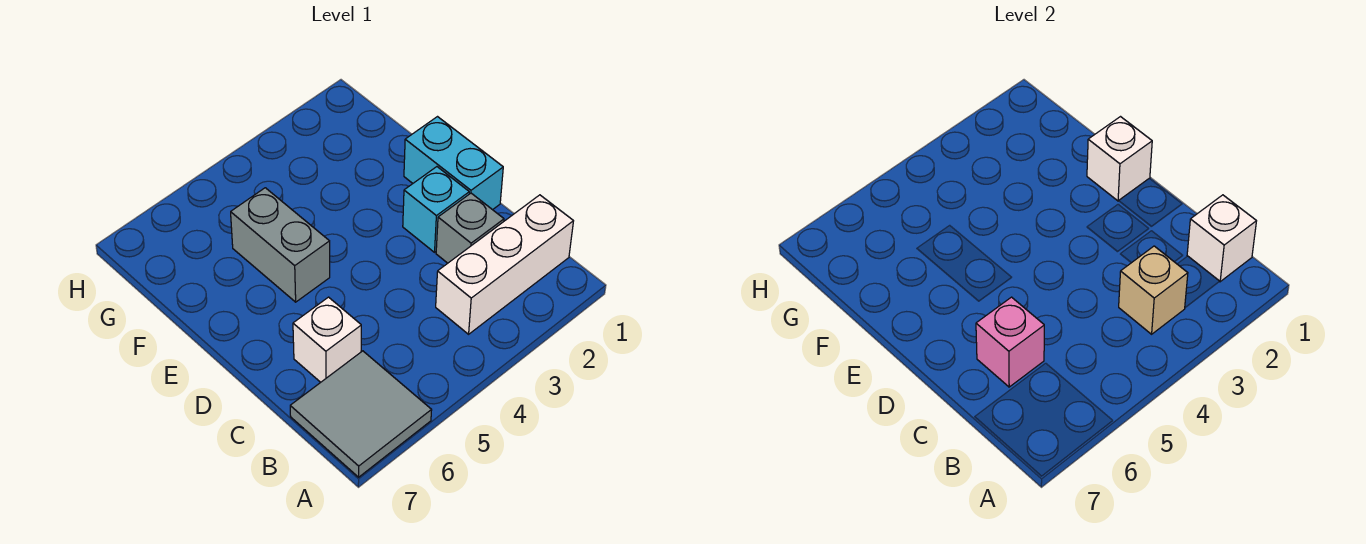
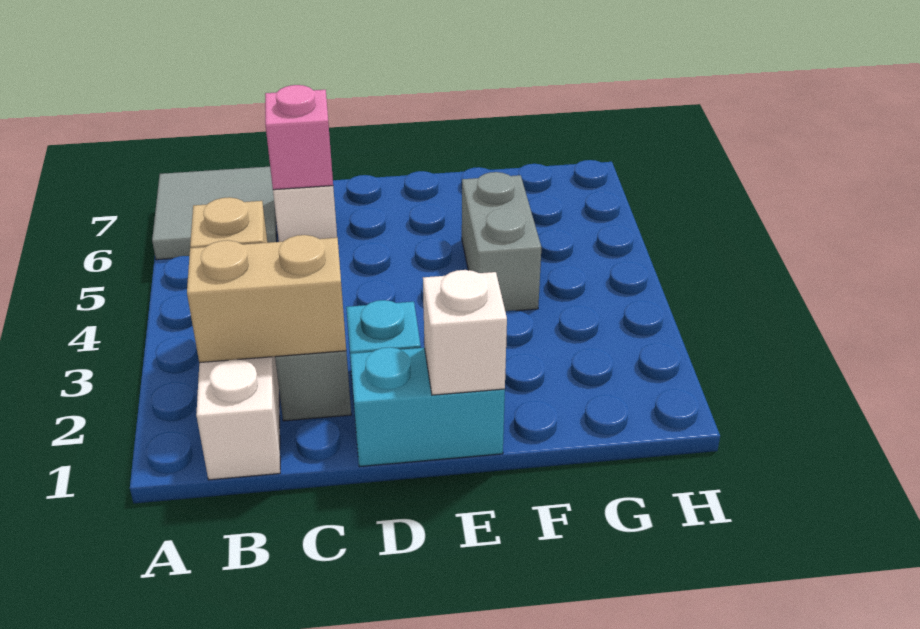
white 1x1 brick [1187,195,1256,282] -> none
none -> tan 1x2 brick [187,235,346,363]
grey 1x2 brick [231,188,330,302] -> grey 1x2 brick turned to [462,172,541,312]

